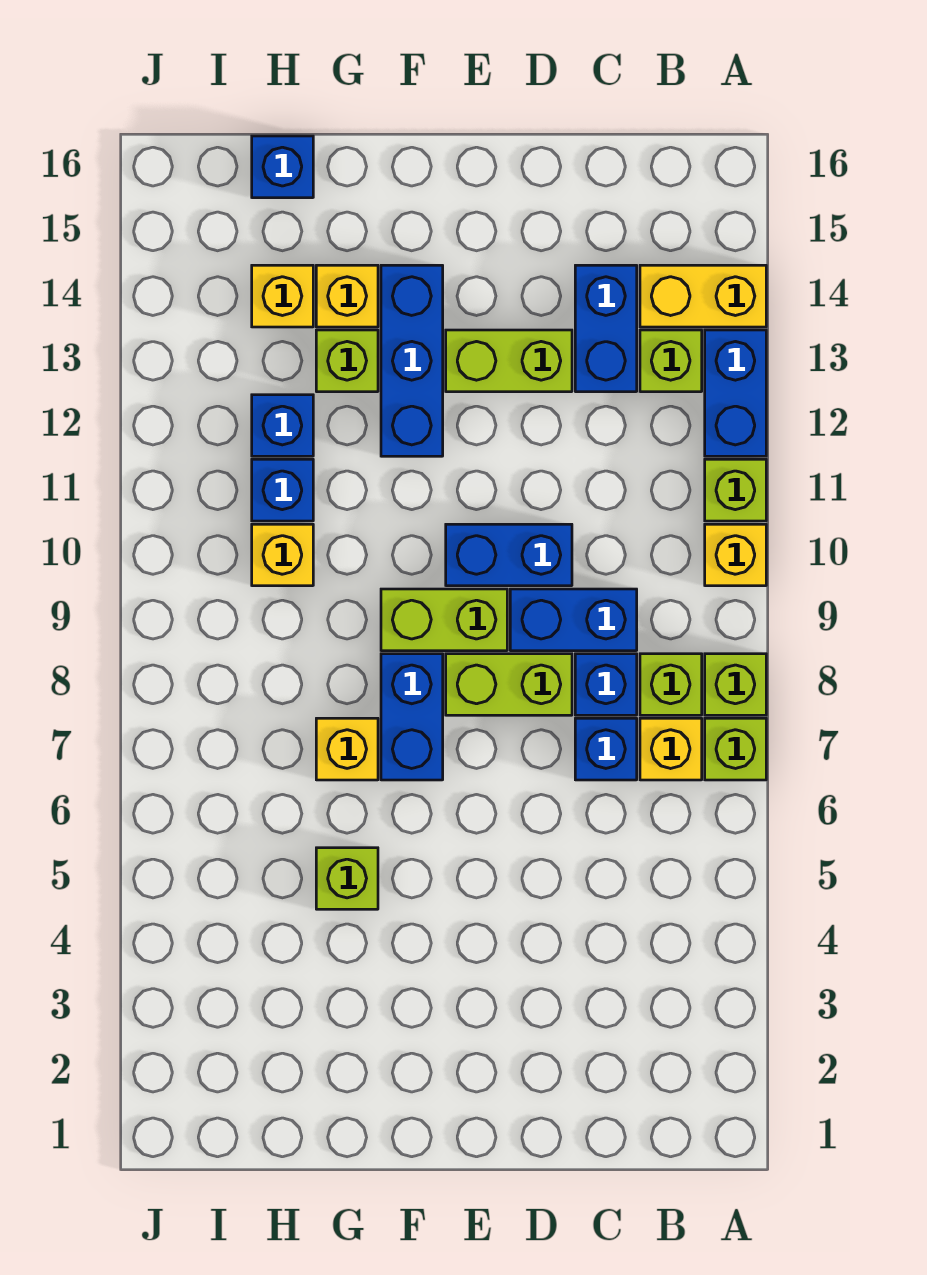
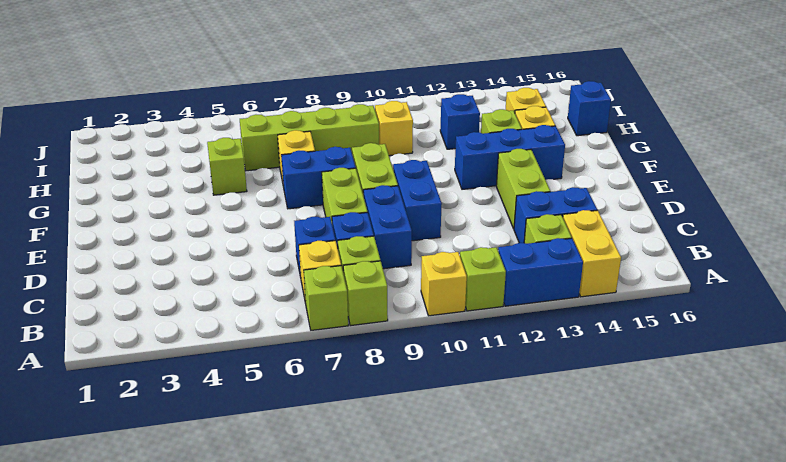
none -> lime 1x4 brick [240,104,379,171]
blue 1x1 brick [252,459,313,521] -> none

